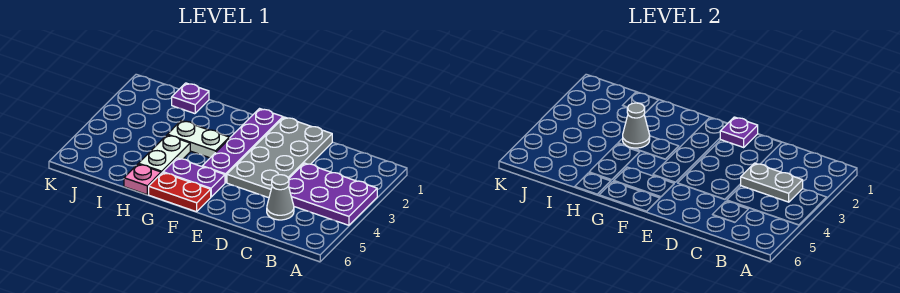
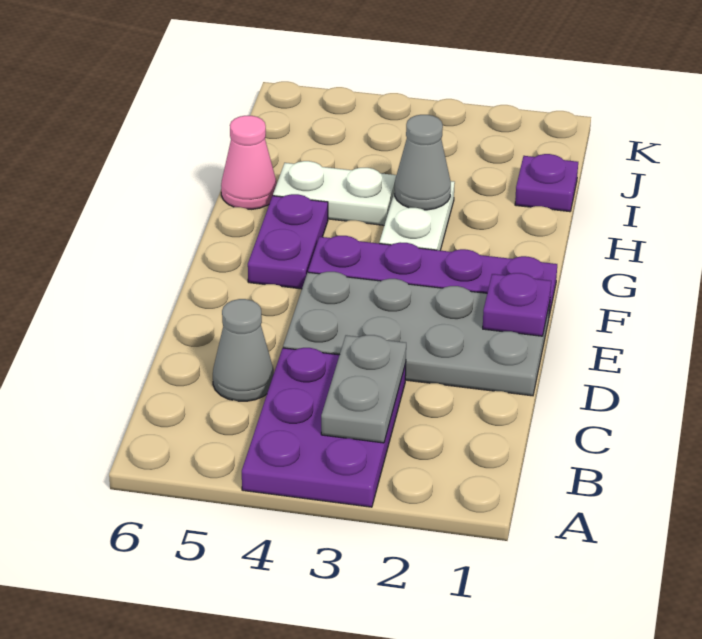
red 1x2 plate [149,173,211,212] -> none
pink 1x1 plate [124,164,161,195] -> pink 1x1 cone [221,116,277,209]

